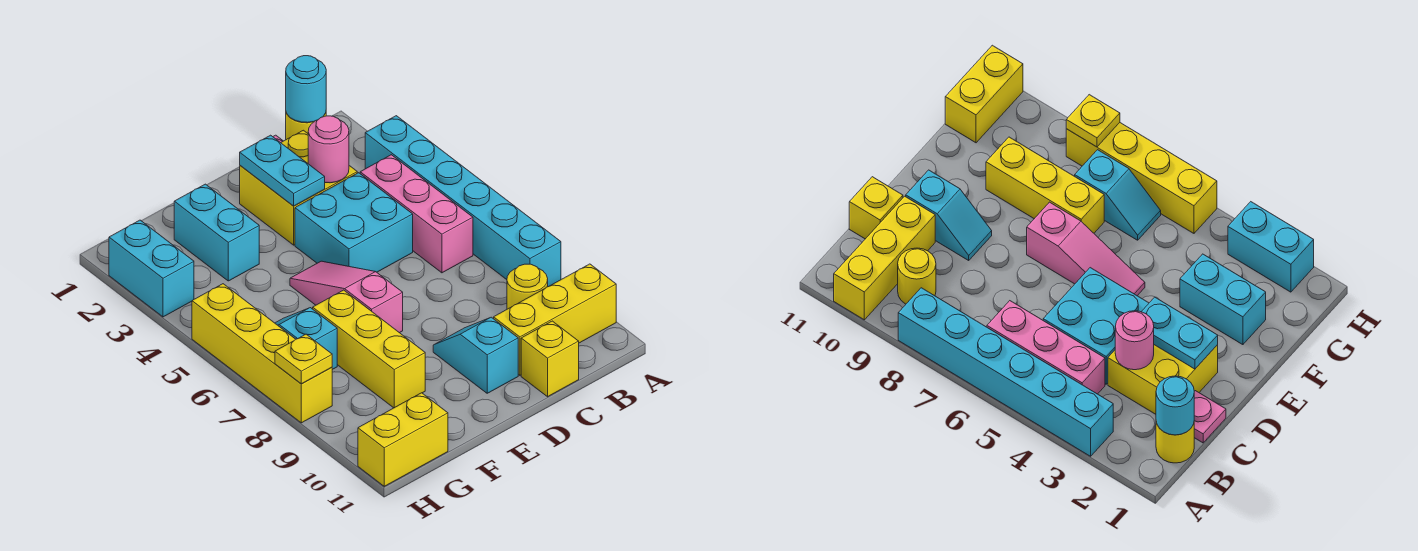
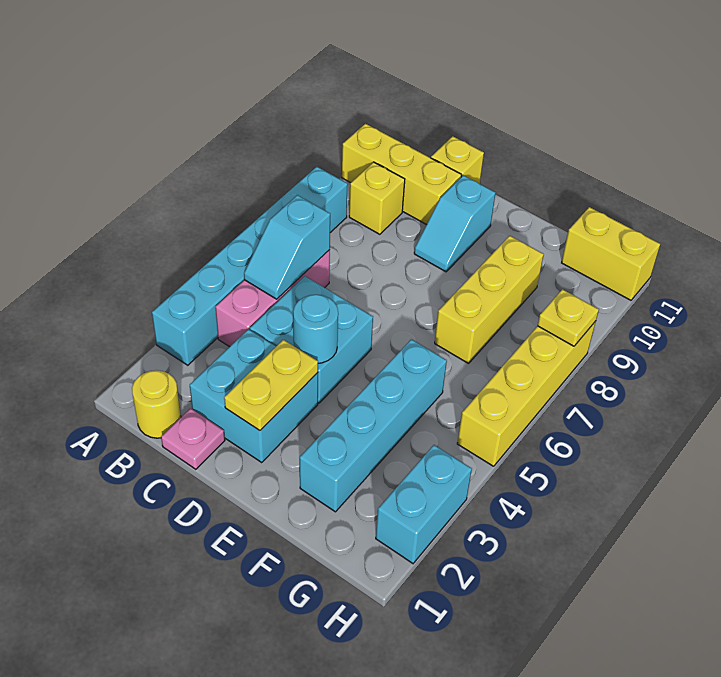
cyan 1x1 round brick [286,56,326,123] -> cyan 1x1 round brick moved to [293,295,338,363]
yellow 1x1 round brick [507,264,548,309] -> yellow 1x1 brick [349,162,405,234]
yellow 2x2 brick [240,130,357,245] -> cyan 2x2 brick [190,329,318,462]
pink 1x1 round brick [308,116,349,183] -> none
cyan 1x2 plate [240,135,325,206] -> yellow 1x2 plate [224,340,318,431]
pink 1x3 slope [290,261,403,333] -> none
cyan 1x2 brick [174,184,259,281] -> cyan 1x4 brick [300,339,447,512]
cyan 1x2 slope [275,308,337,370] -> cyan 1x2 slope moved to [244,195,330,299]

